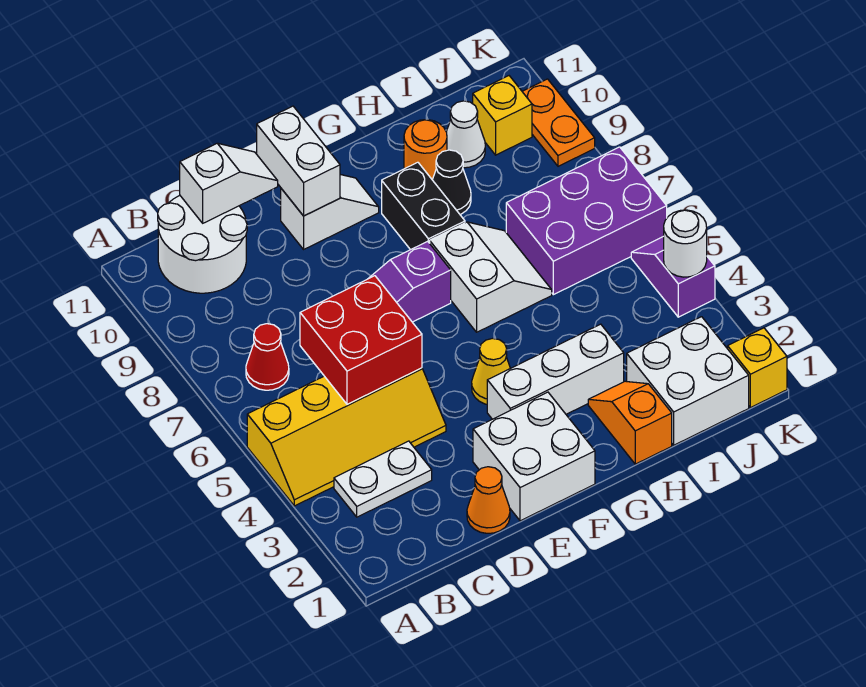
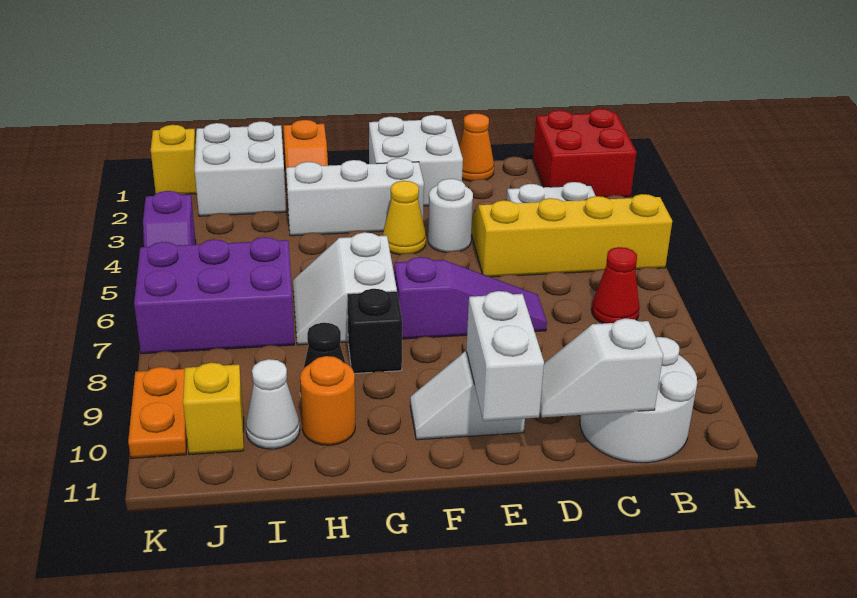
red 2x2 brick [300,276,422,404] -> red 2x2 brick moved to [533,109,636,198]
black 1x2 brick [382,162,465,250] -> black 1x1 brick [347,289,402,373]
white 1x1 round brick [664,210,707,277] -> white 1x1 round brick moved to [428,179,473,253]

